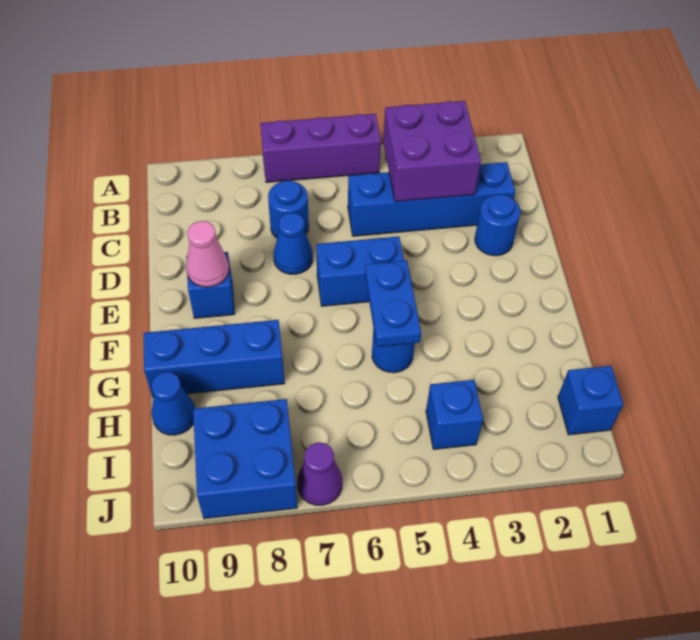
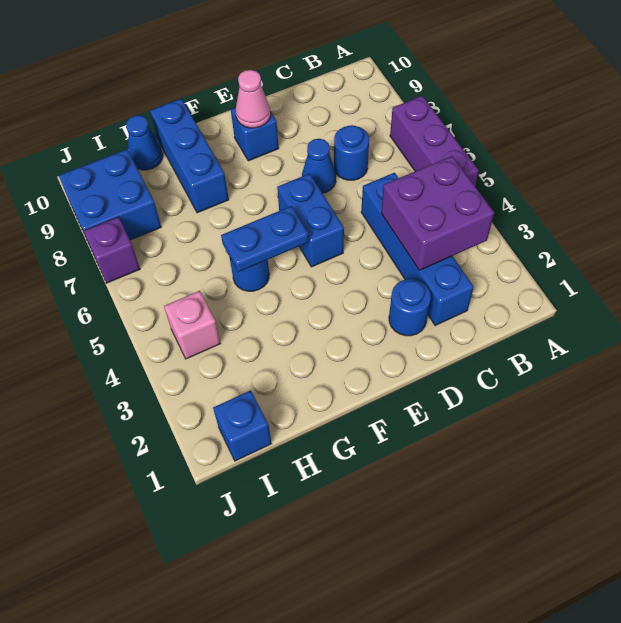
blue 1x1 brick [426,380,483,449] -> pink 1x1 brick [164,291,221,359]
purple 1x1 cone [297,442,342,505] -> purple 1x1 brick [84,217,140,283]

